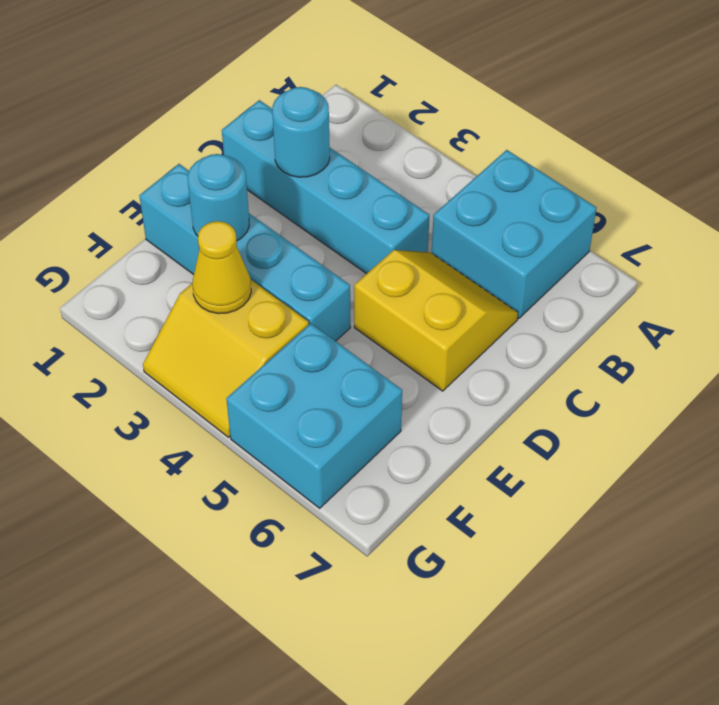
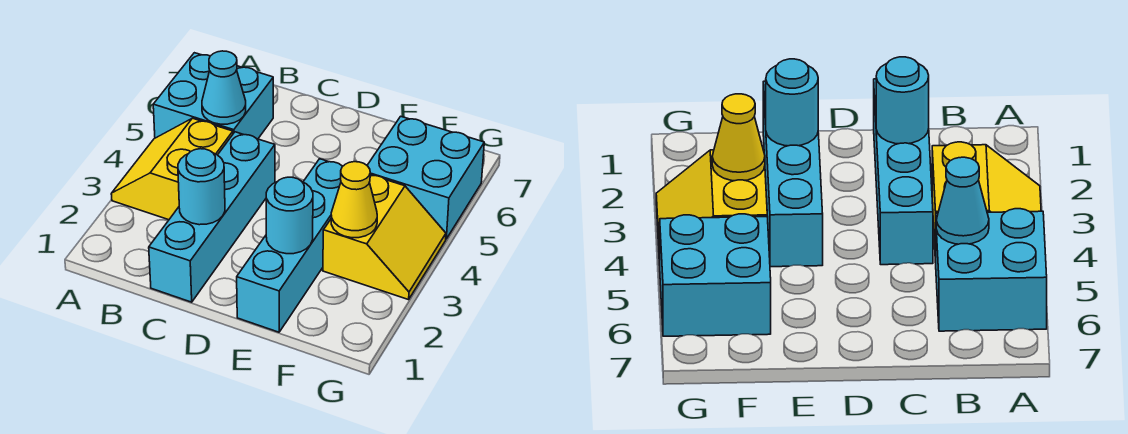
none -> cyan 1x1 cone [202,51,246,124]
yellow 2x2 slope [354,250,518,391] -> yellow 2x2 slope moved to [111,118,233,220]

